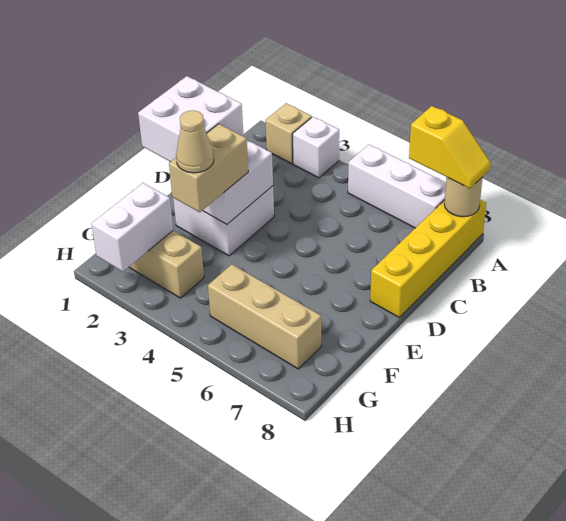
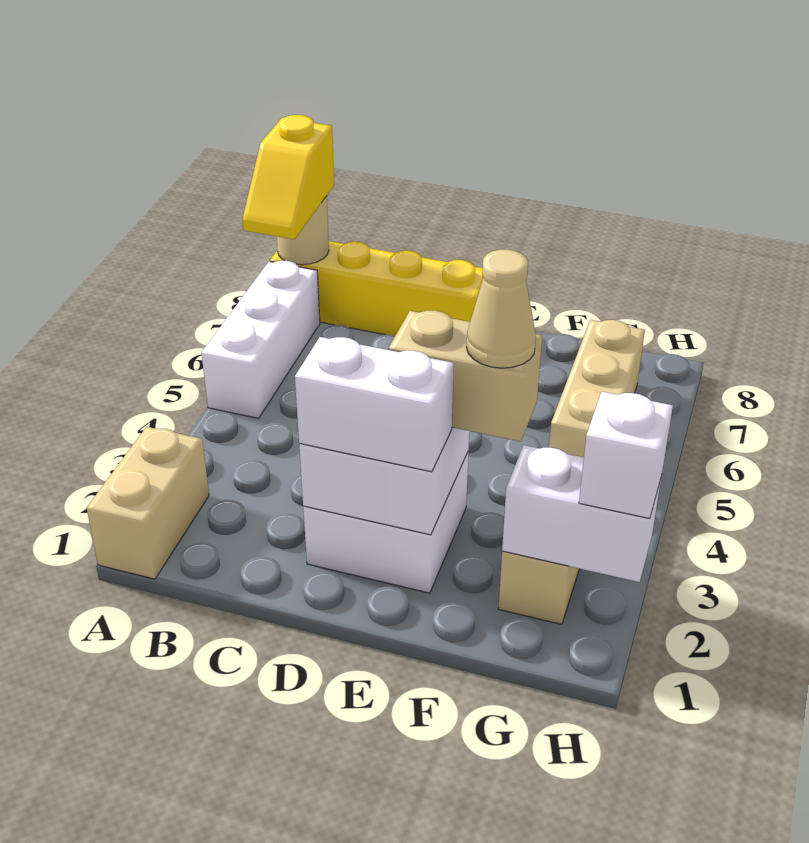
tan 1x1 brick [265,103,312,164] -> tan 1x2 brick [87,427,209,579]
white 1x1 brick [293,117,339,178] -> white 1x1 brick moved to [579,392,673,519]
yellow 1x2 slope [409,106,491,188] -> yellow 1x2 slope turned to [242,115,334,239]
white 2x2 brick [138,76,243,162] -> white 1x2 brick [295,337,454,472]

